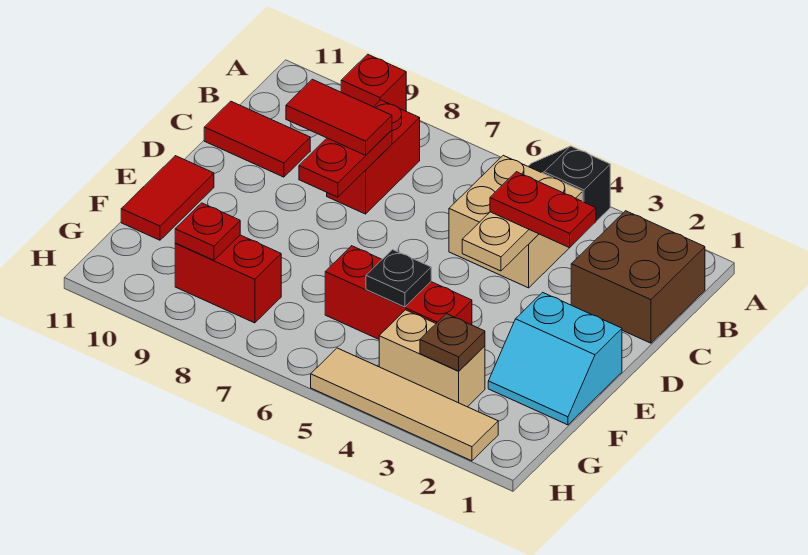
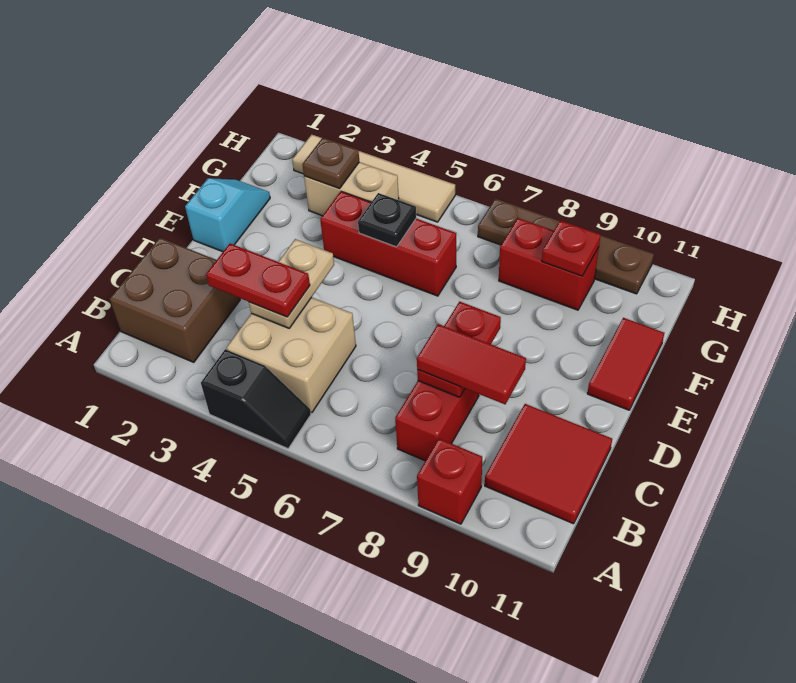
red 1x2 tile [204,101,310,177] -> red 2x2 tile [485,404,612,524]
cyan 2x2 slope [488,292,622,425] -> cyan 1x2 slope [185,178,270,252]
none -> brown 1x4 plate [478,199,654,294]

